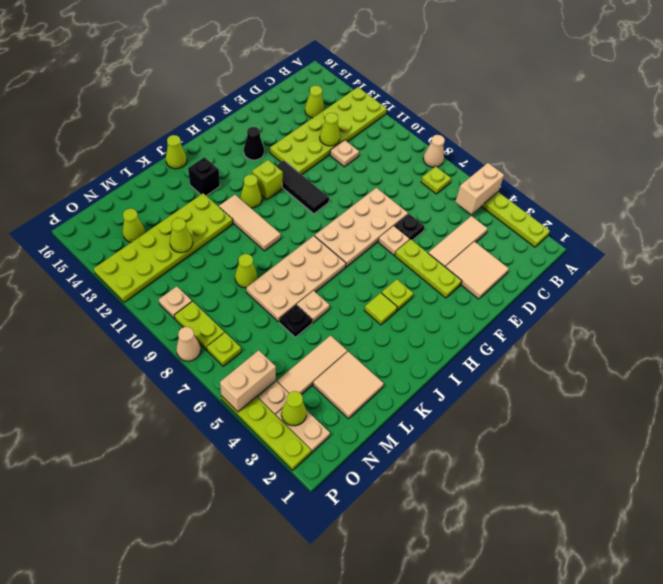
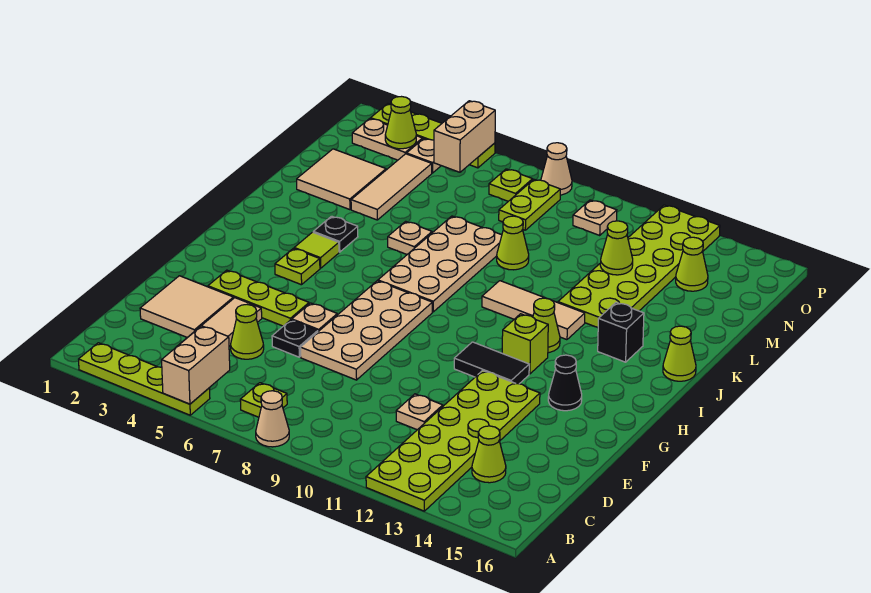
lime 1x1 cone [320,113,340,146] -> lime 1x1 cone moved to [231,305,264,359]
black 1x3 tile [276,160,329,214] -> black 1x2 tile [454,342,529,384]
black 1x1 plate [279,305,312,337] -> black 1x1 plate moved to [313,216,358,252]
lime 1x2 plate [174,301,224,350] -> lime 1x2 plate turned to [499,179,560,230]

